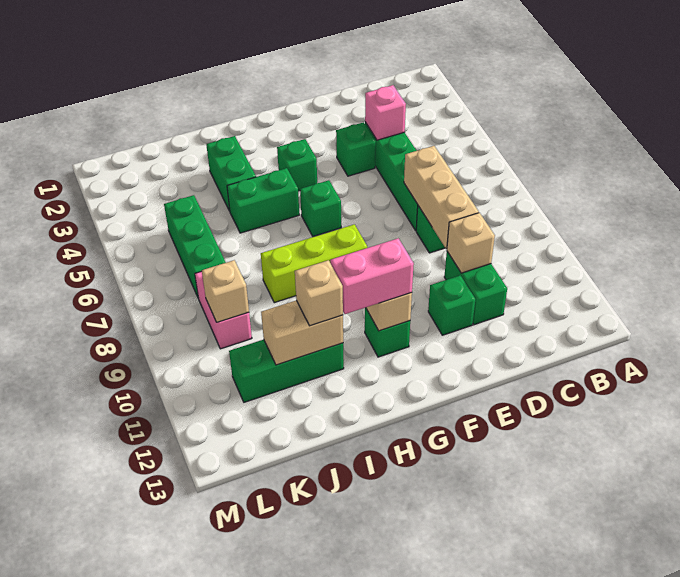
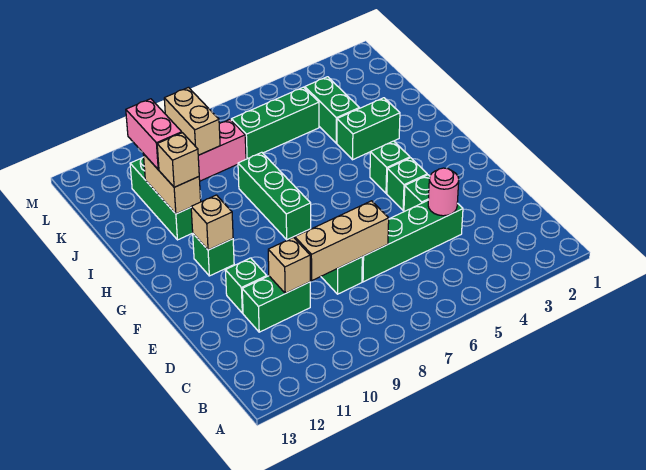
pink 1x1 brick [365,85,406,140] -> pink 1x1 round brick [428,168,459,216]
green 1x1 brick [300,180,341,236] -> green 1x1 brick moved to [387,158,427,210]
lime 1x3 brick [261,224,367,303] -> green 1x3 brick [238,152,311,240]
pink 1x2 brick [330,238,414,314] -> pink 1x2 brick moved to [126,99,182,170]
green 1x2 brick [227,168,299,233] -> green 1x2 brick moved to [305,77,359,143]
tan 1x1 brick [202,260,249,322] -> tan 1x2 brick [164,87,220,155]

